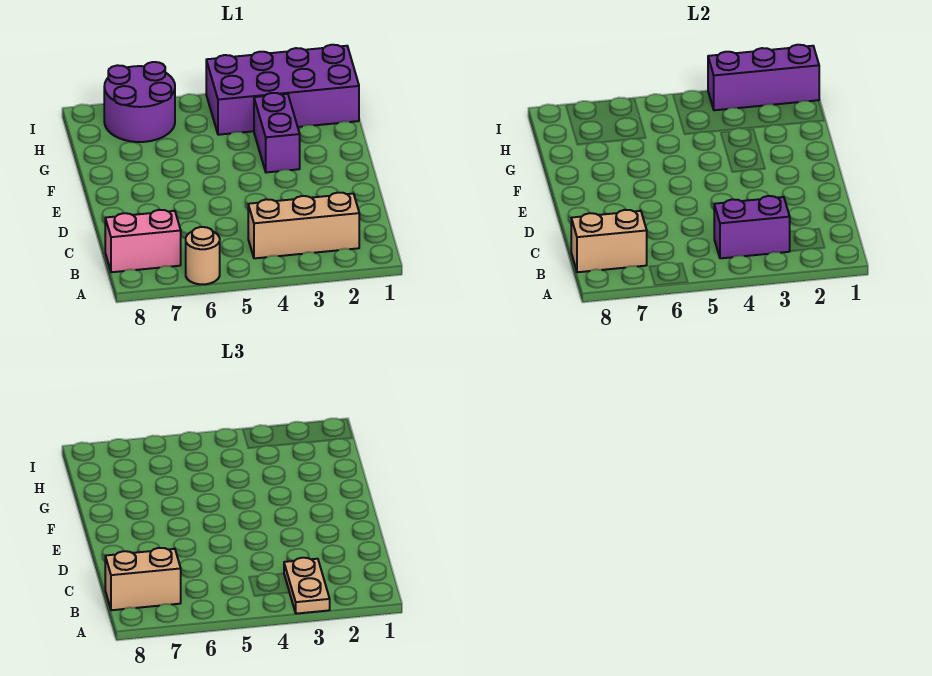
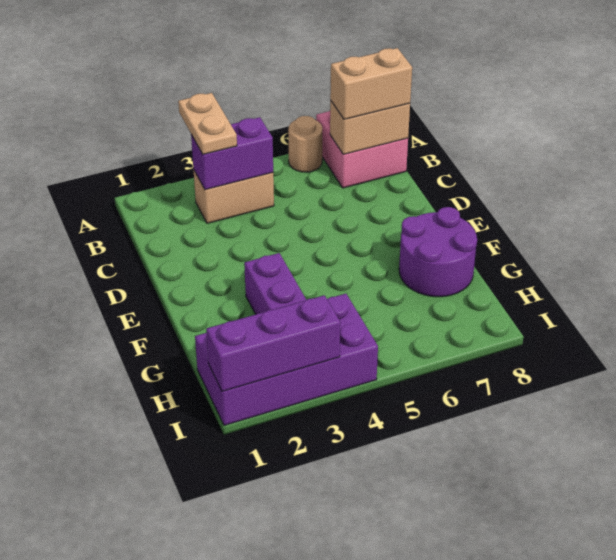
tan 1x3 brick [248,193,359,258] -> tan 1x2 brick [193,169,274,223]
pink 1x2 brick [105,210,181,272] -> pink 2x2 brick [316,111,408,188]
purple 2x2 round brick [104,62,175,142] -> purple 2x2 round brick moved to [399,207,477,297]

